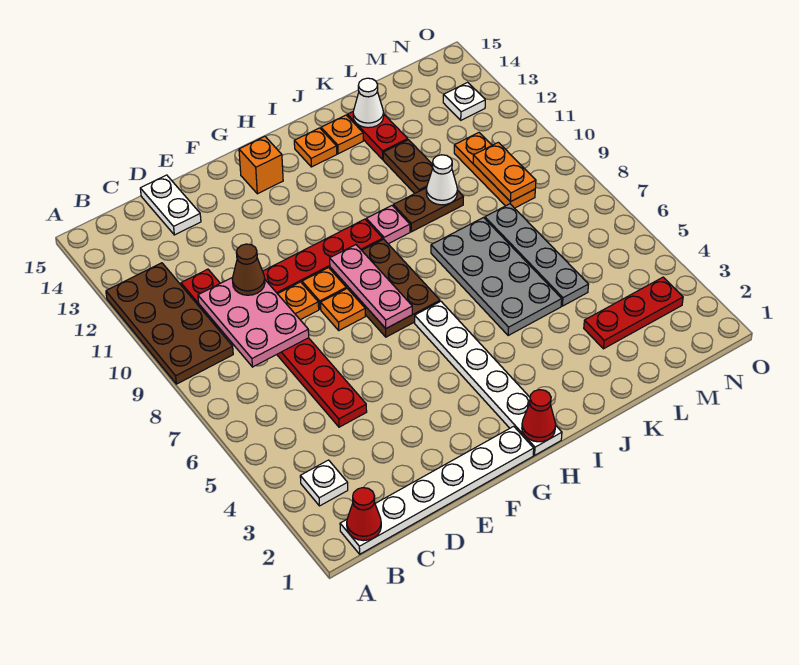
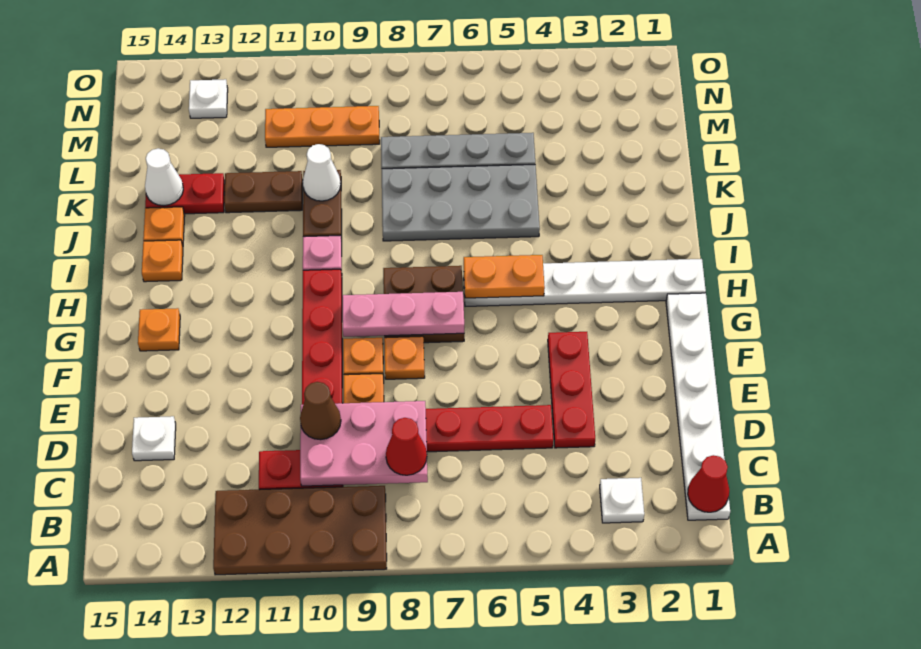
white 1x2 plate [140,175,201,235] -> white 1x1 plate [132,416,176,461]
brown 2x3 plate [330,239,440,337] -> brown 2x2 plate [383,266,464,343]
orange 1x1 brick [239,136,283,194] -> orange 1x1 plate [138,308,180,351]
red 1x1 cone [522,390,556,442] -> red 1x1 cone moved to [386,418,427,475]
red 1x3 plate [584,277,683,349] -> red 1x3 plate moved to [548,332,595,448]
orange 1x2 plate [473,142,536,202] -> orange 1x2 plate moved to [464,255,545,298]

